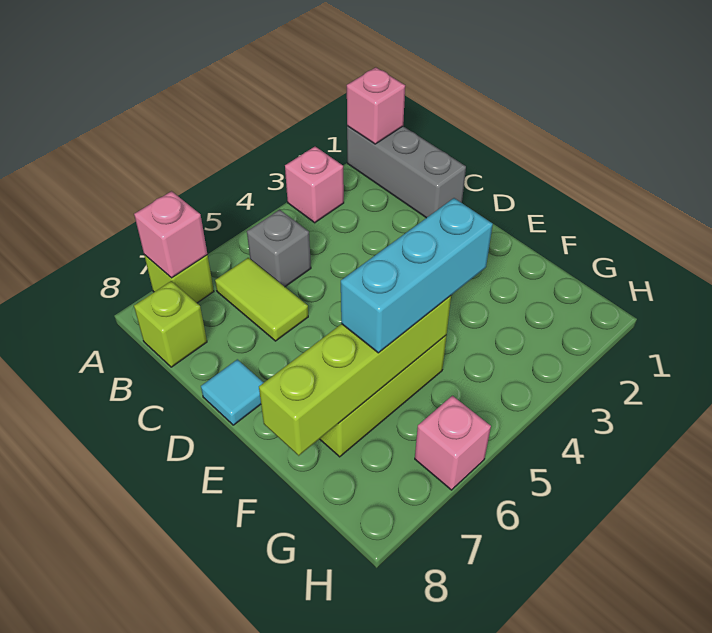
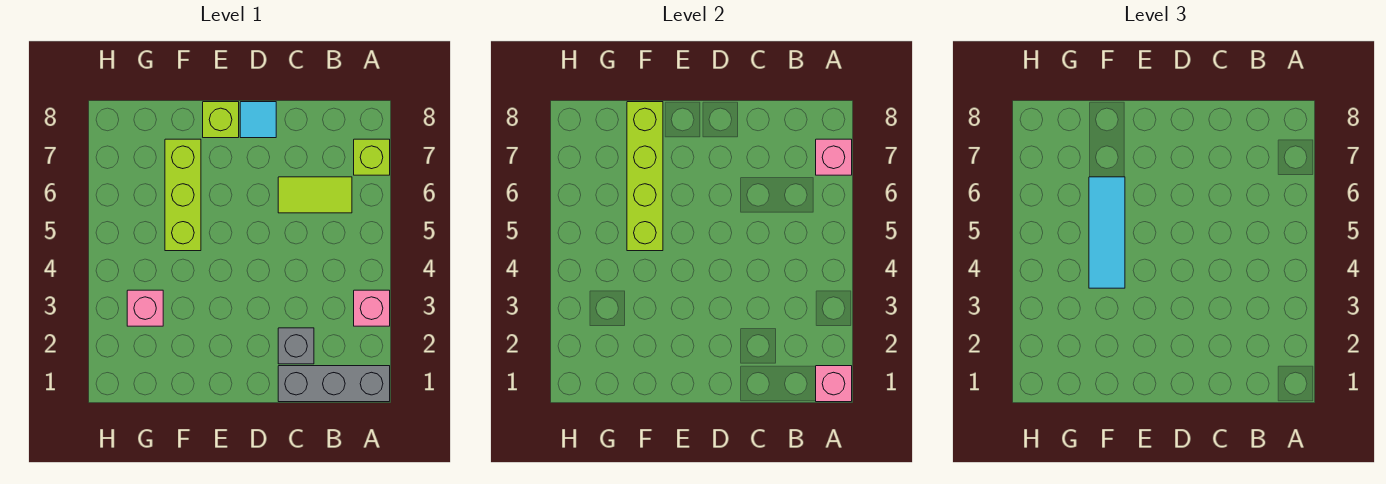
grey 1x1 brick [247,210,311,287] -> grey 1x1 brick moved to [278,328,314,364]
lime 1x1 brick [134,281,207,367] -> lime 1x1 brick moved to [203,102,239,138]
cyan 1x3 brick [341,198,493,353] -> cyan 1x3 tile [1089,177,1125,288]
pink 1x1 brick [415,396,491,490] -> pink 1x1 brick moved to [127,290,163,326]

